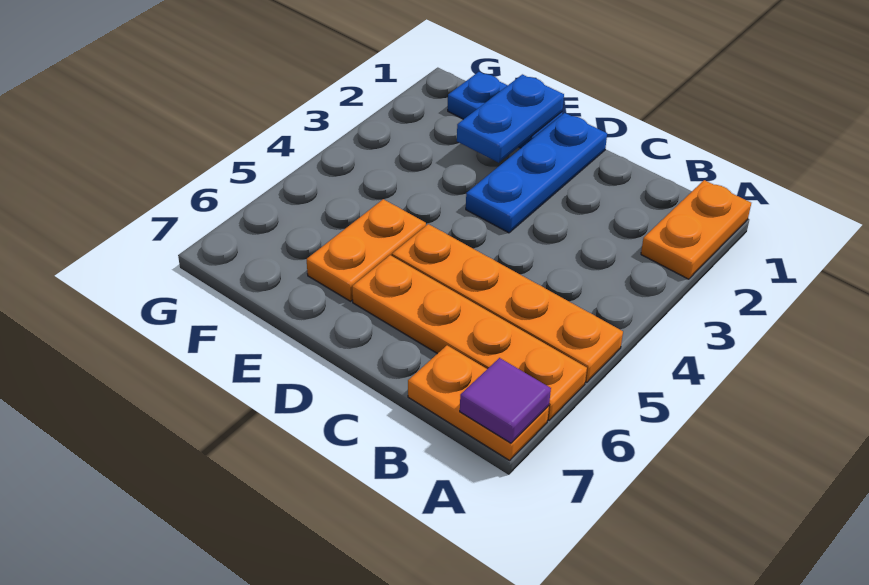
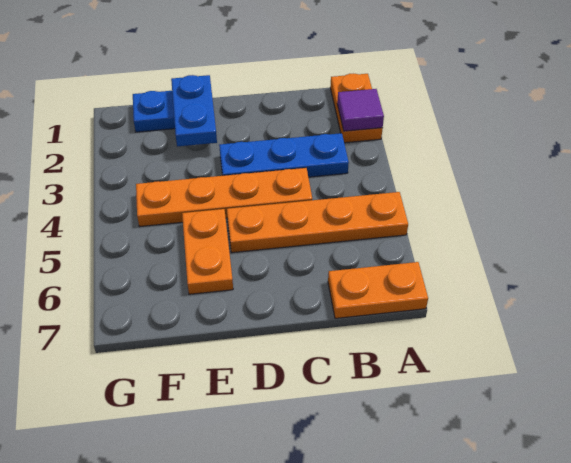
orange 1x4 plate [352,255,587,420] -> orange 1x4 plate moved to [136,168,312,227]
purple 1x1 tile [460,358,551,443] -> purple 1x1 tile moved to [337,89,384,131]
blue 1x3 plate [466,113,607,233] -> blue 1x3 plate turned to [219,133,349,177]

